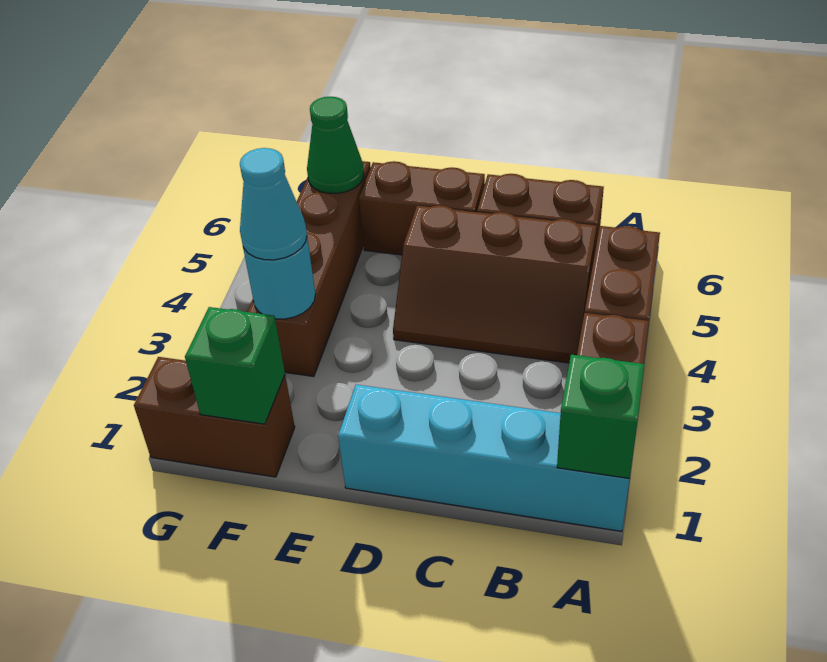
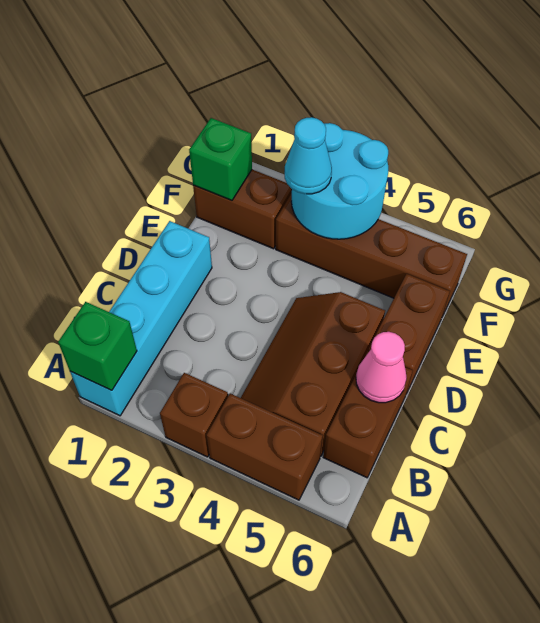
none -> pink 1x1 cone [356,332,407,403]
brown 1x2 brick [134,357,295,477] -> brown 1x2 brick turned to [193,170,292,249]
cyan 1x1 round brick [243,238,315,319] -> cyan 2x2 round brick [291,123,388,239]
green 1x1 cone [307,97,364,193] -> none

